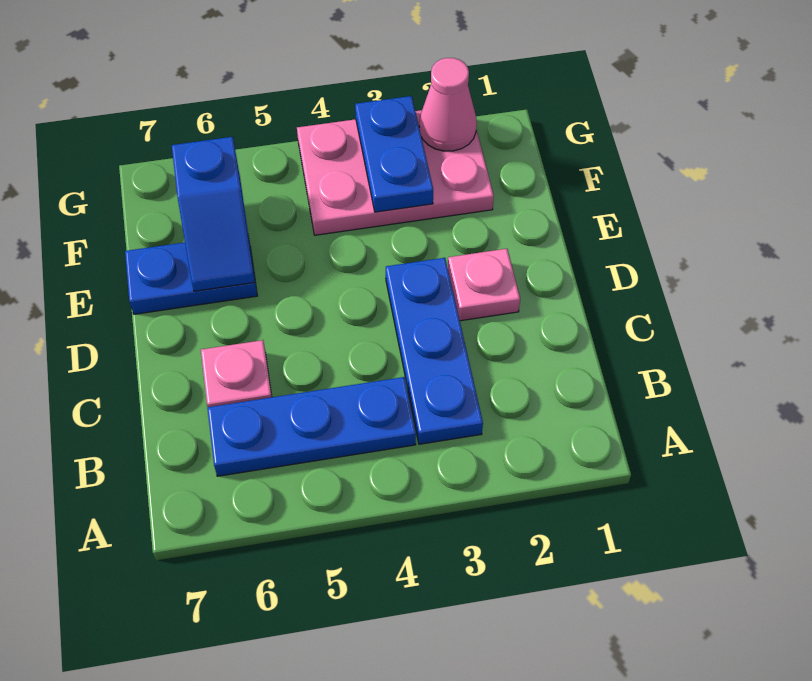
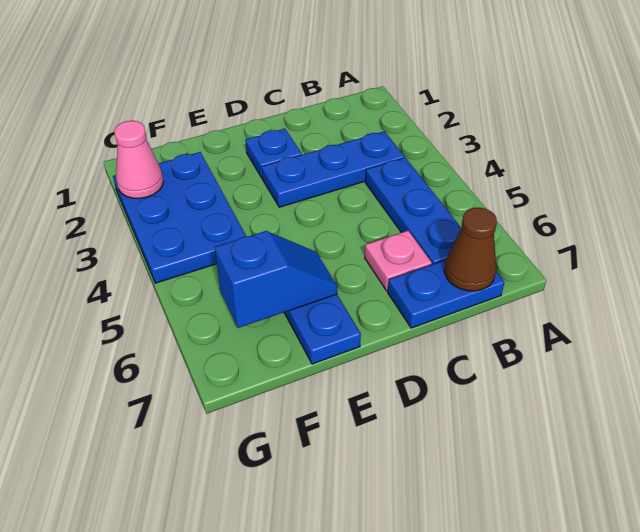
none -> brown 1x1 cone [445,208,497,291]
pink 1x1 plate [448,249,520,321] -> blue 1x1 plate [245,129,302,178]
pink 2x3 plate [297,110,494,235] -> blue 2x3 plate [113,152,246,283]
blue 1x2 plate [355,96,433,212] -> blue 1x2 plate moved to [388,260,504,328]

